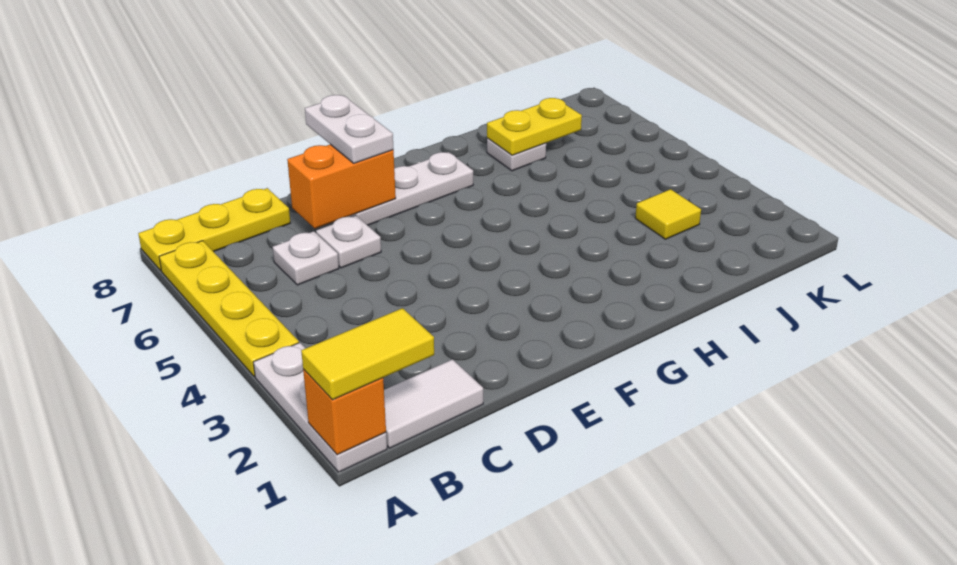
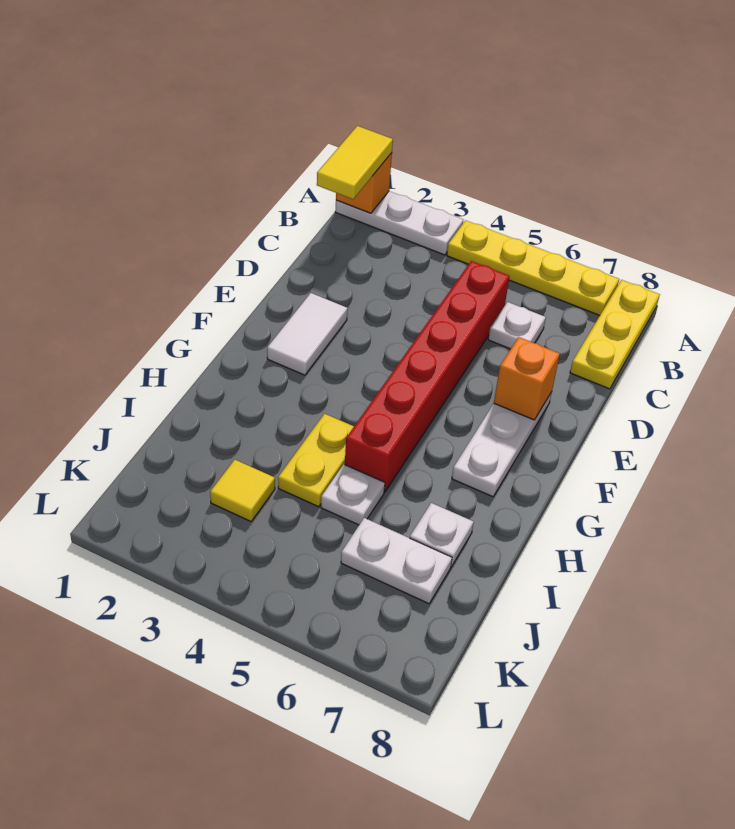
white 1x2 tile [384,359,483,448] -> white 1x2 tile moved to [267,293,348,375]
none -> red 1x6 brick [345,261,510,492]
white 1x1 plate [316,216,381,268] -> white 1x1 plate moved to [321,464,385,525]
orange 1x2 brick [287,144,396,229] -> orange 1x1 brick [494,337,560,420]
white 1x2 plate [305,95,393,163] -> white 1x2 plate moved to [341,518,452,604]
yellow 1x2 plate [487,98,582,155] -> yellow 1x2 plate moved to [278,414,354,507]

